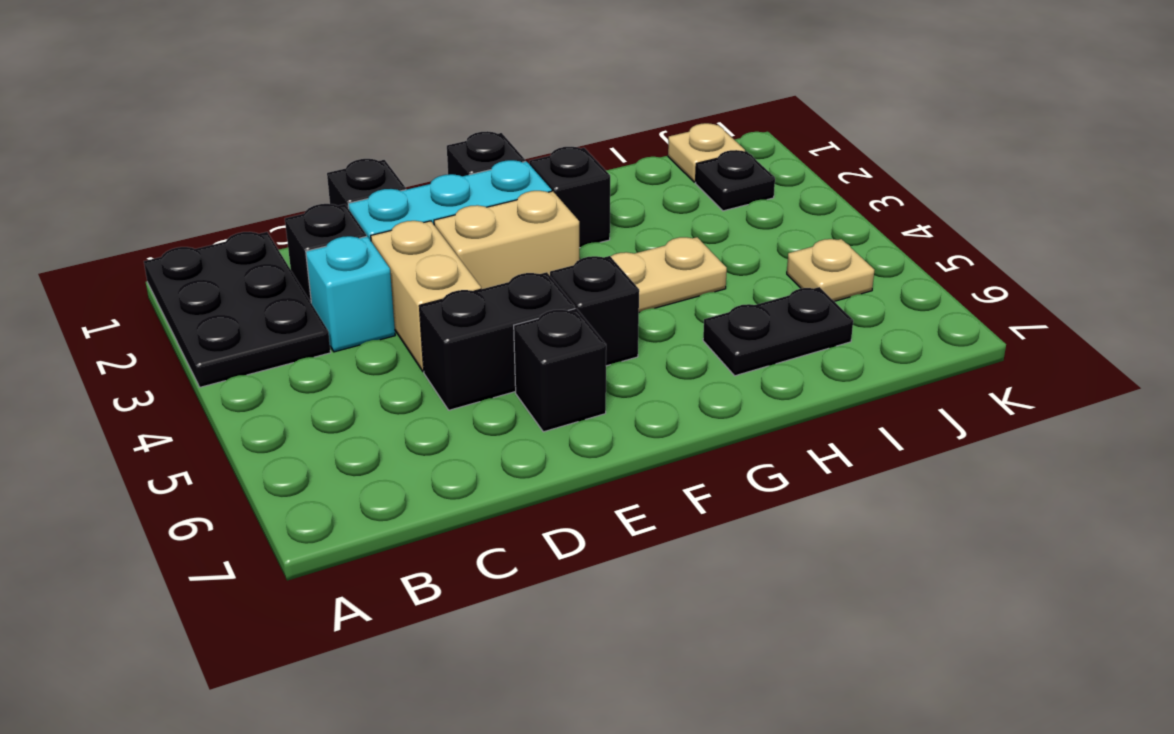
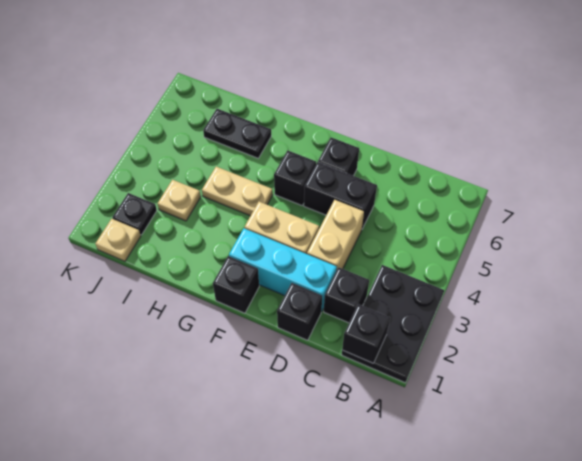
cyan 1x1 brick [306,236,395,352] -> none
black 1x1 brick [529,147,610,248] -> black 1x1 brick moved to [342,304,390,363]
tan 1x1 plate [787,239,874,301] -> tan 1x1 plate moved to [158,180,201,221]

